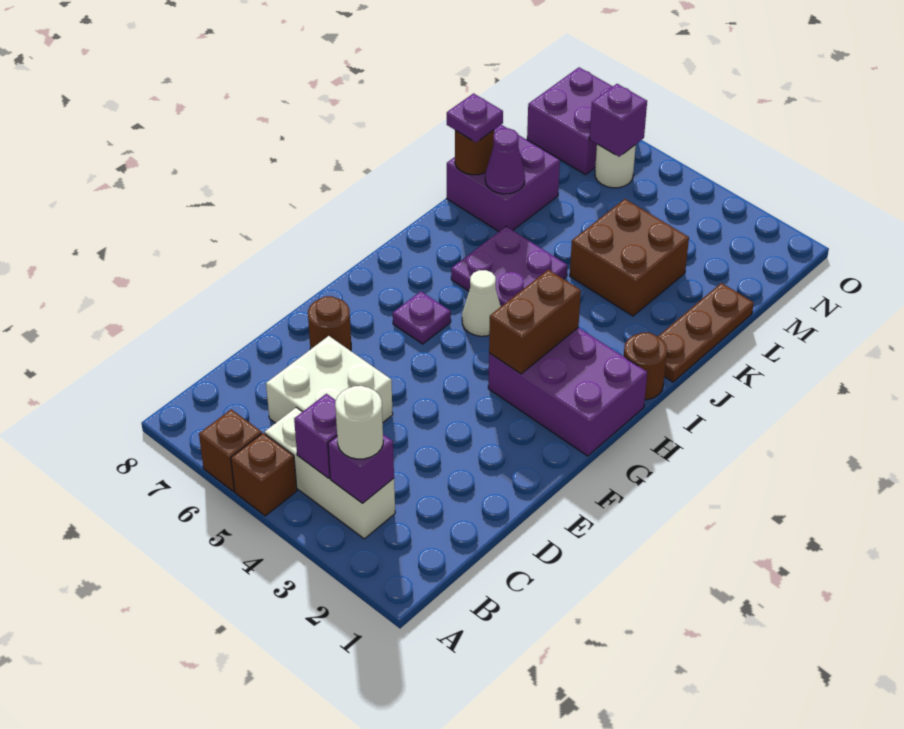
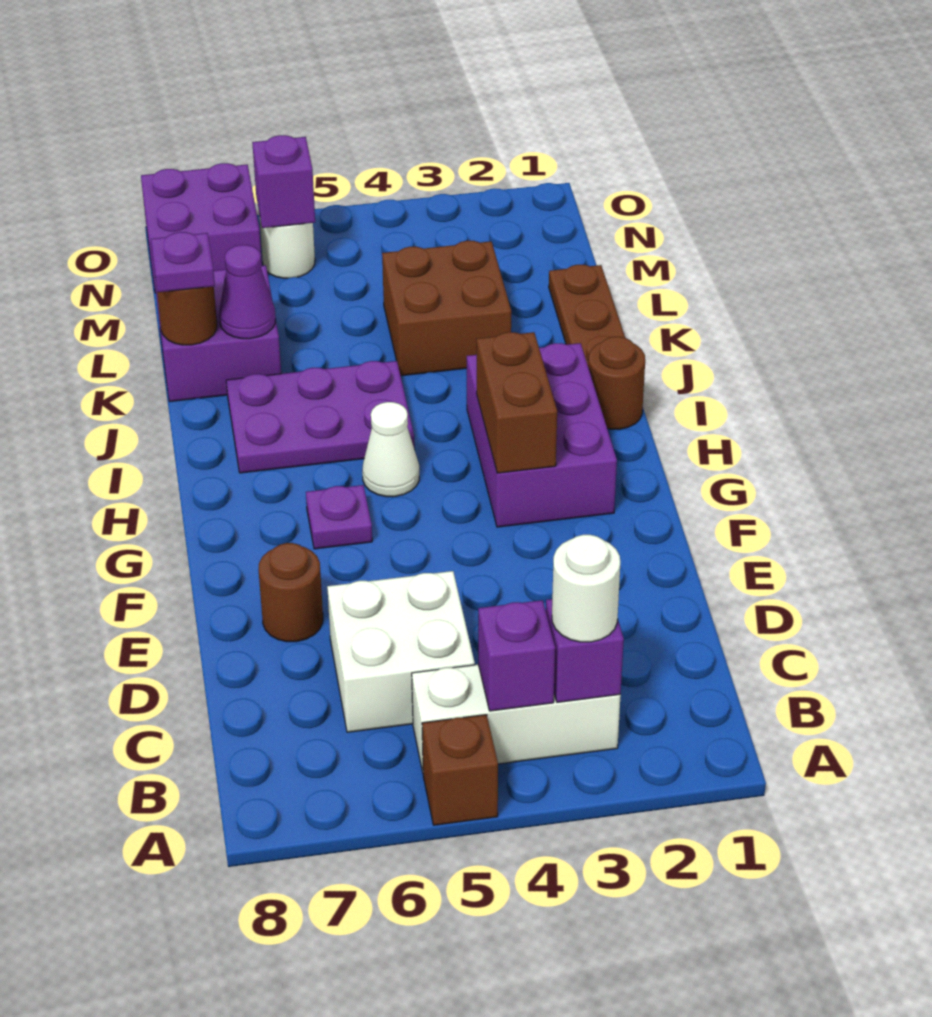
brown 1x1 brick [199,409,262,491] -> none
purple 2x3 brick [488,327,647,456] -> purple 2x3 brick turned to [467,343,617,527]
purple 2x2 plate [451,227,568,306] -> purple 2x3 plate [226,361,415,473]

